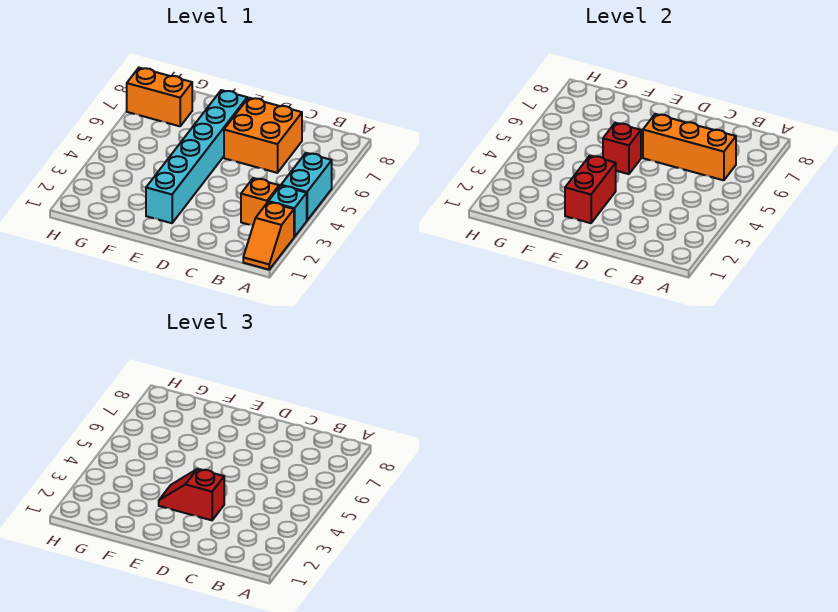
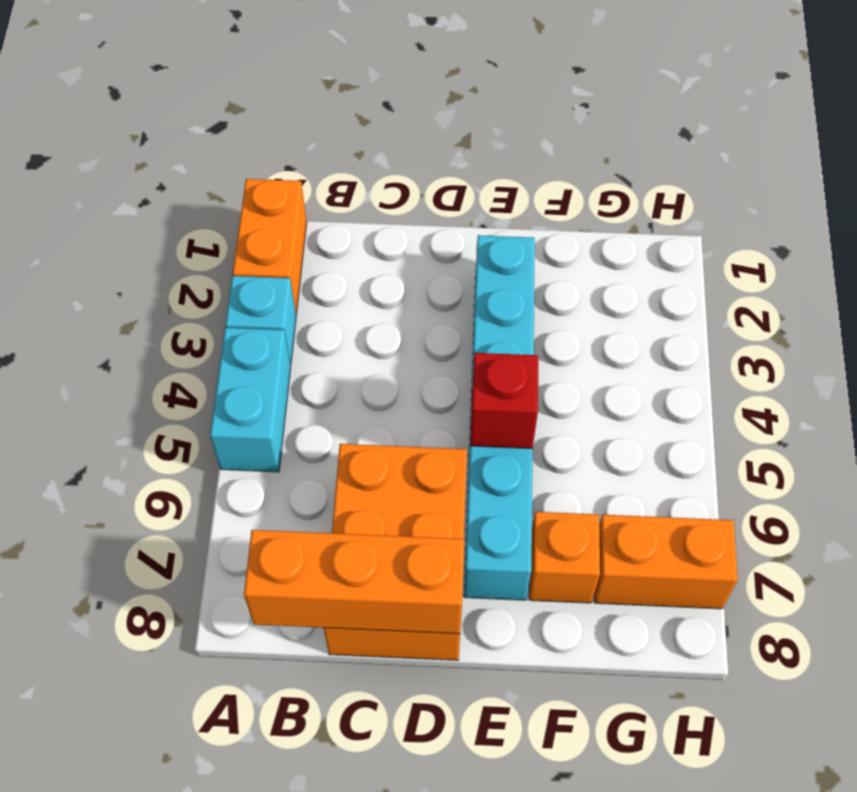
orange 1x2 slope [243,202,294,270] -> orange 1x2 brick [233,179,307,314]
orange 1x1 brick [241,178,279,225] -> orange 1x1 brick moved to [529,512,600,603]
orange 1x3 brick [643,114,736,180] -> orange 1x3 brick moved to [244,530,464,634]
orange 2x2 brick [224,98,302,173] -> orange 2x3 brick [324,444,467,660]
red 1x2 slope [159,469,224,520] -> none
red 1x2 brick [565,156,616,223] -> none

